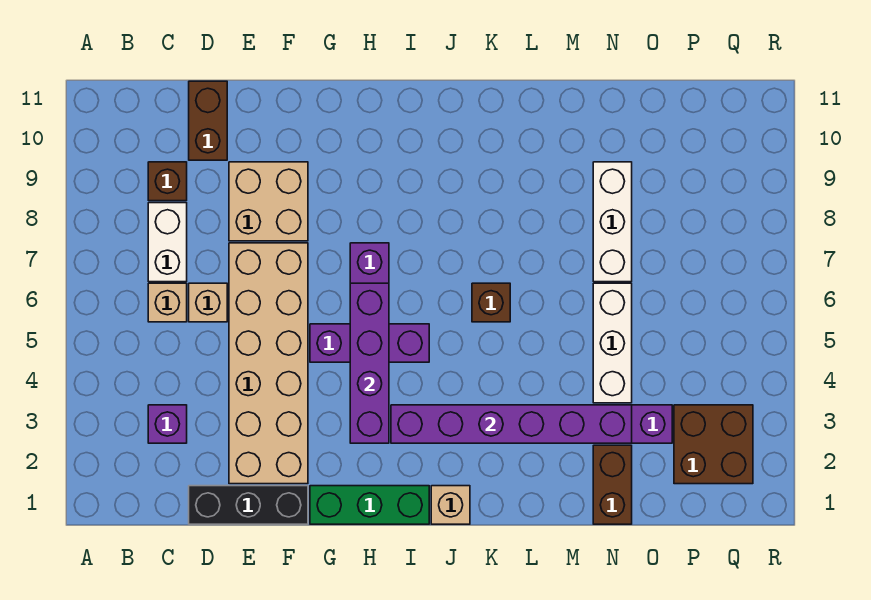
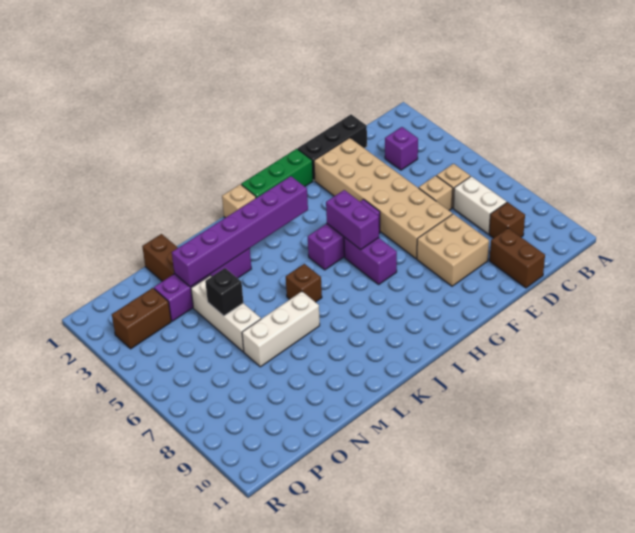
purple 1x4 brick [350,283,389,443] -> purple 1x2 brick [326,190,379,250]
none -> black 1x1 brick [205,268,243,316]
white 1x3 brick [593,162,632,282] -> white 1x3 brick turned to [242,292,320,367]
brown 2x2 brick [674,405,753,484] -> brown 1x2 brick [112,288,171,349]

